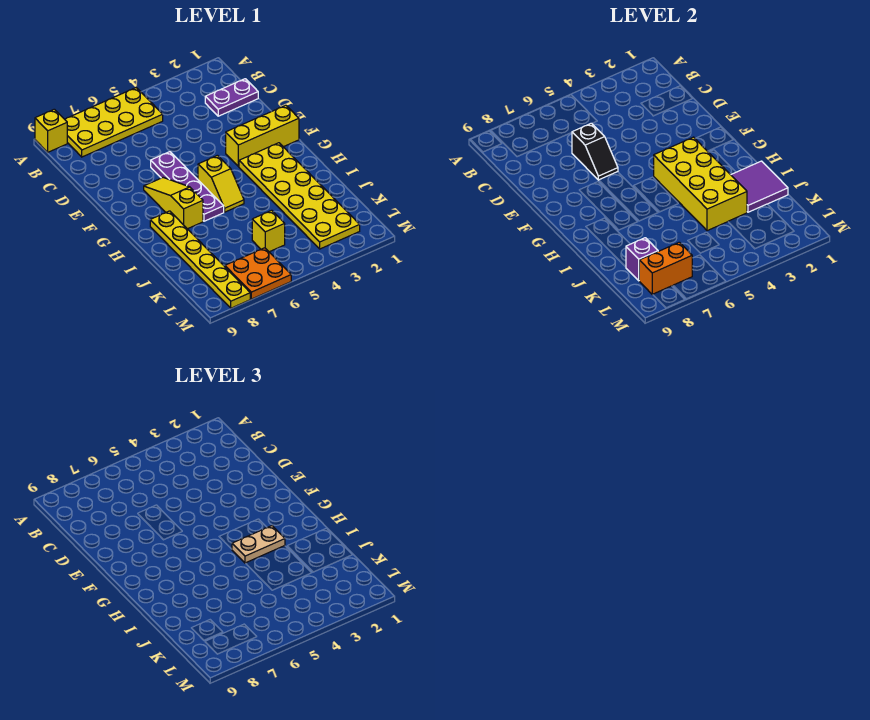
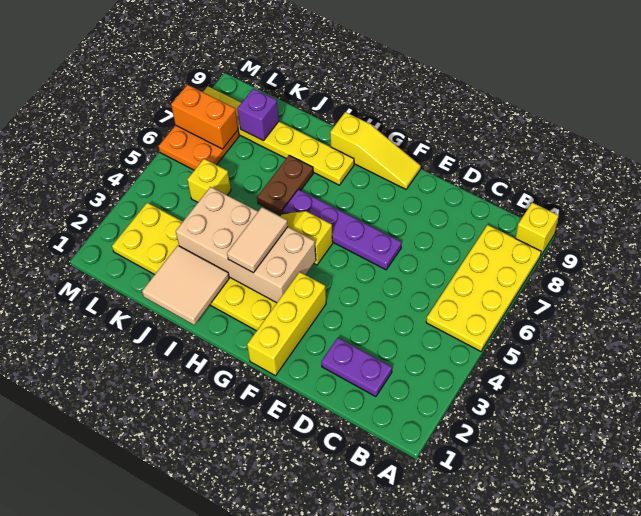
purple 1x2 plate [205,79,258,116] -> purple 1x2 plate turned to [321,338,392,397]
black 1x2 slope [572,123,618,180] -> none
yellow 1x3 slope [144,178,203,229] -> yellow 1x3 slope moved to [330,112,421,189]
yellow 2x4 brick [654,137,747,231] -> tan 2x4 brick [176,187,316,303]
tan 1x2 plate [232,526,285,563] -> tan 1x2 tile [227,207,288,273]
purple 2x2 tile [731,161,788,212] -> tan 2x2 tile [142,246,229,325]
none -> brown 1x2 plate [257,155,313,215]
orange 1x2 brick [639,242,692,295] -> orange 1x2 brick turned to [171,85,238,149]

